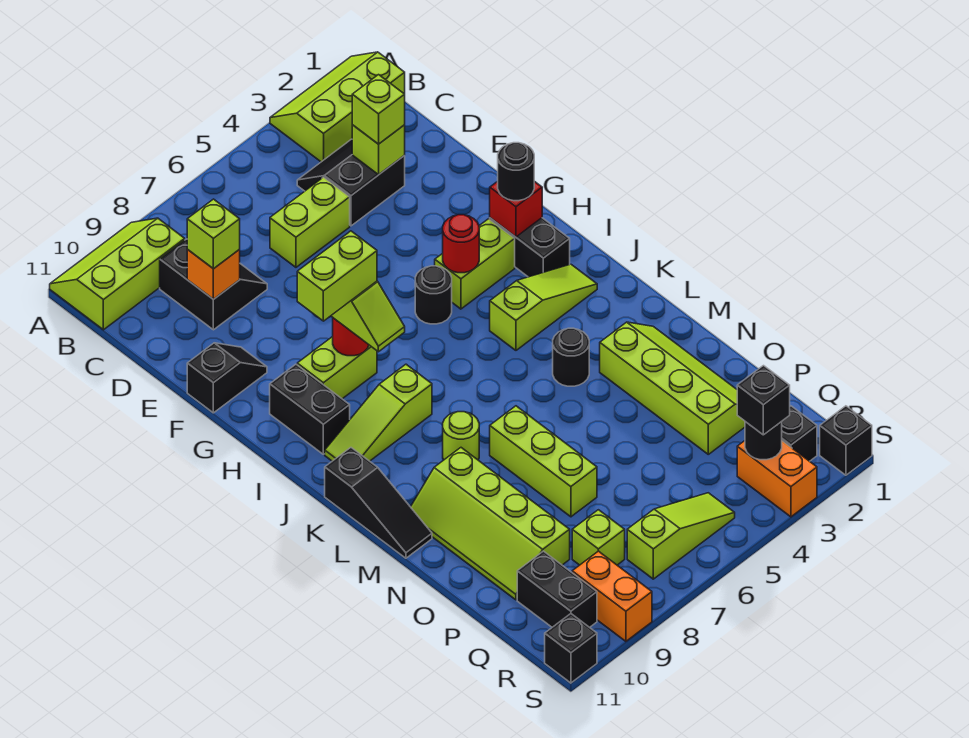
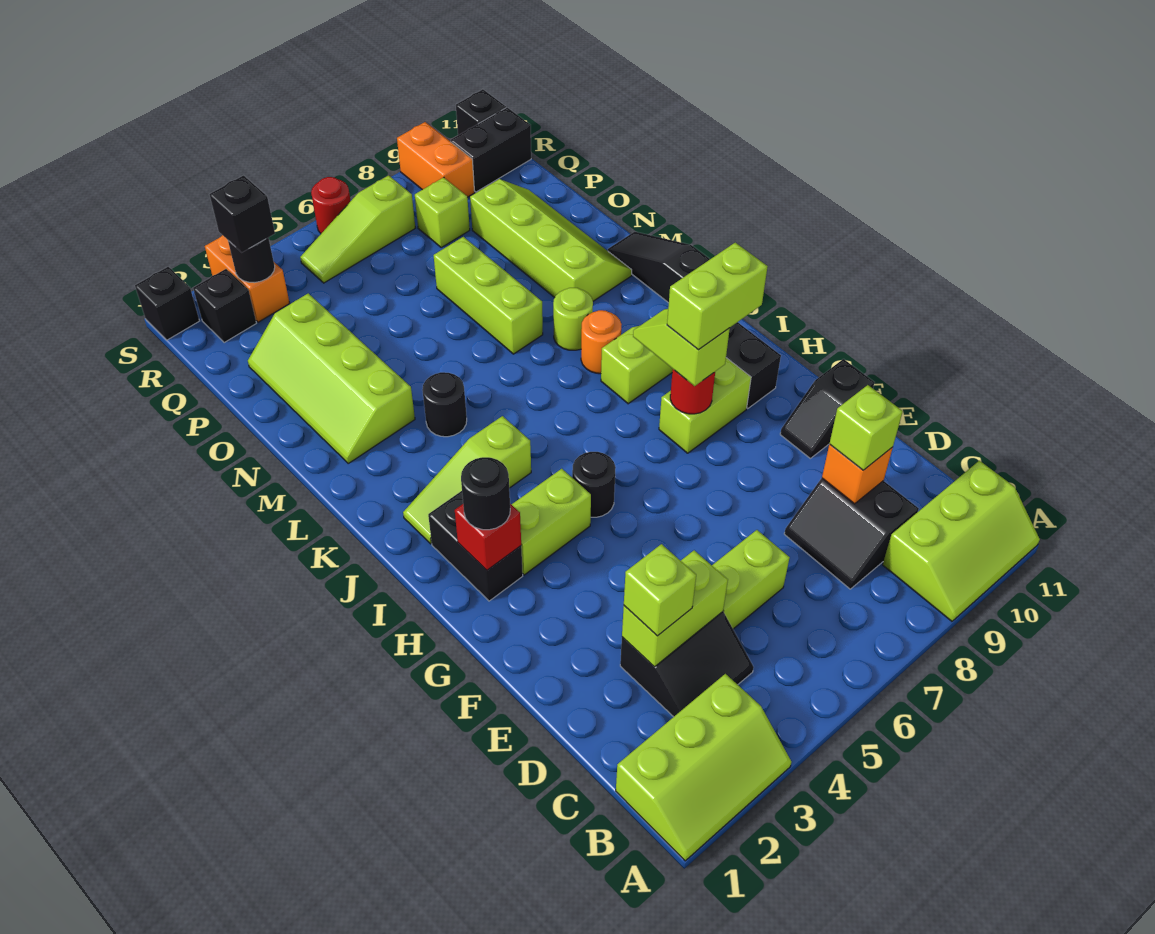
lime 1x1 brick [352,125,405,175] -> lime 1x2 brick [622,550,728,667]
red 1x1 round brick [443,215,479,273] -> red 1x1 round brick moved to [311,177,350,233]
none -> orange 1x1 round brick [581,310,622,374]
black 1x2 brick [517,551,597,627] -> black 1x2 brick turned to [451,108,531,192]

